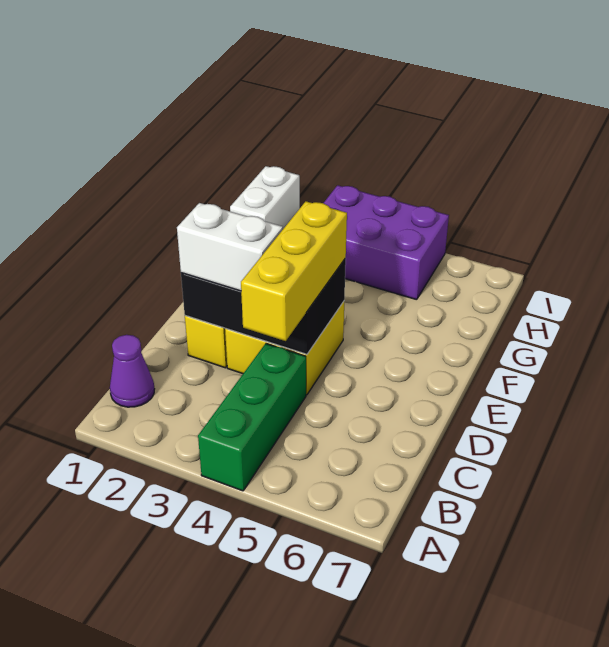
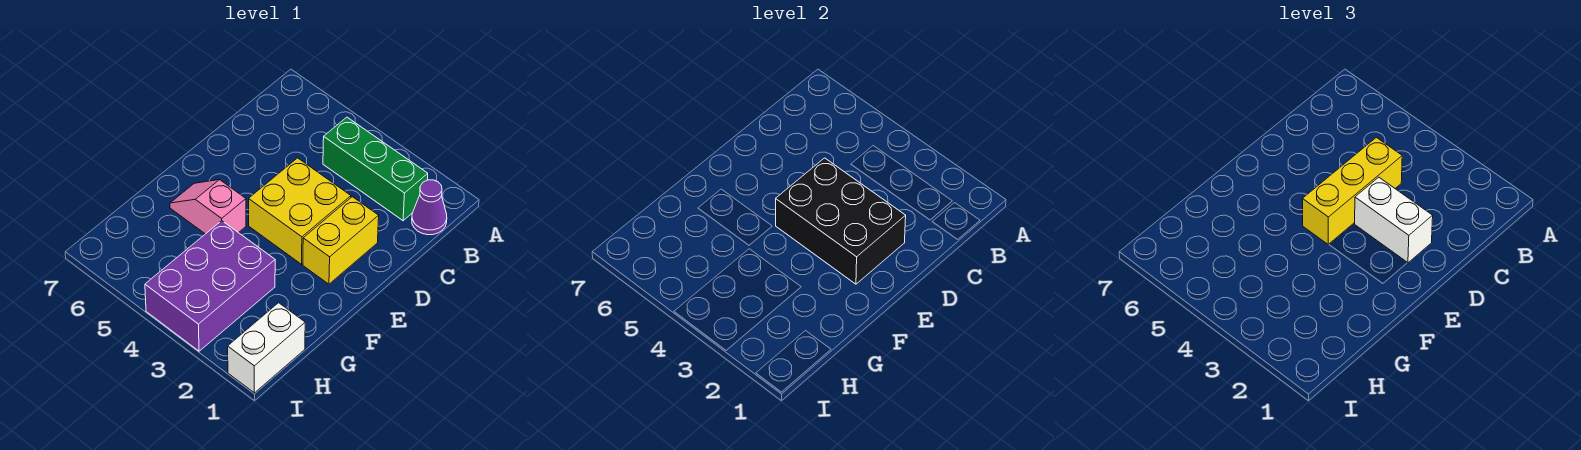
green 1x3 brick [198,344,306,491] -> green 1x3 brick turned to [323,117,428,221]
none -> pink 1x2 slope [170,180,246,234]
purple 2x3 brick [324,185,449,300] -> purple 2x3 brick turned to [145,221,275,351]

